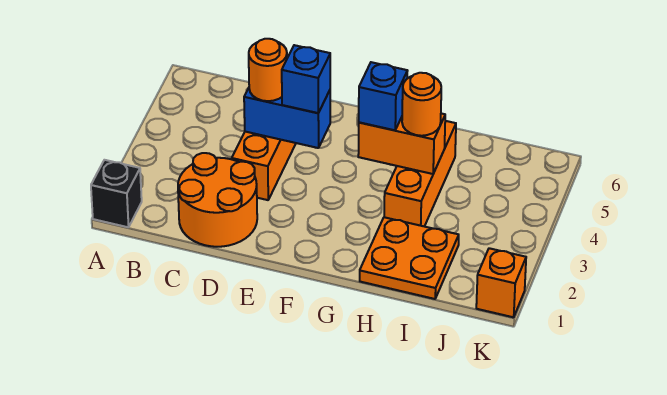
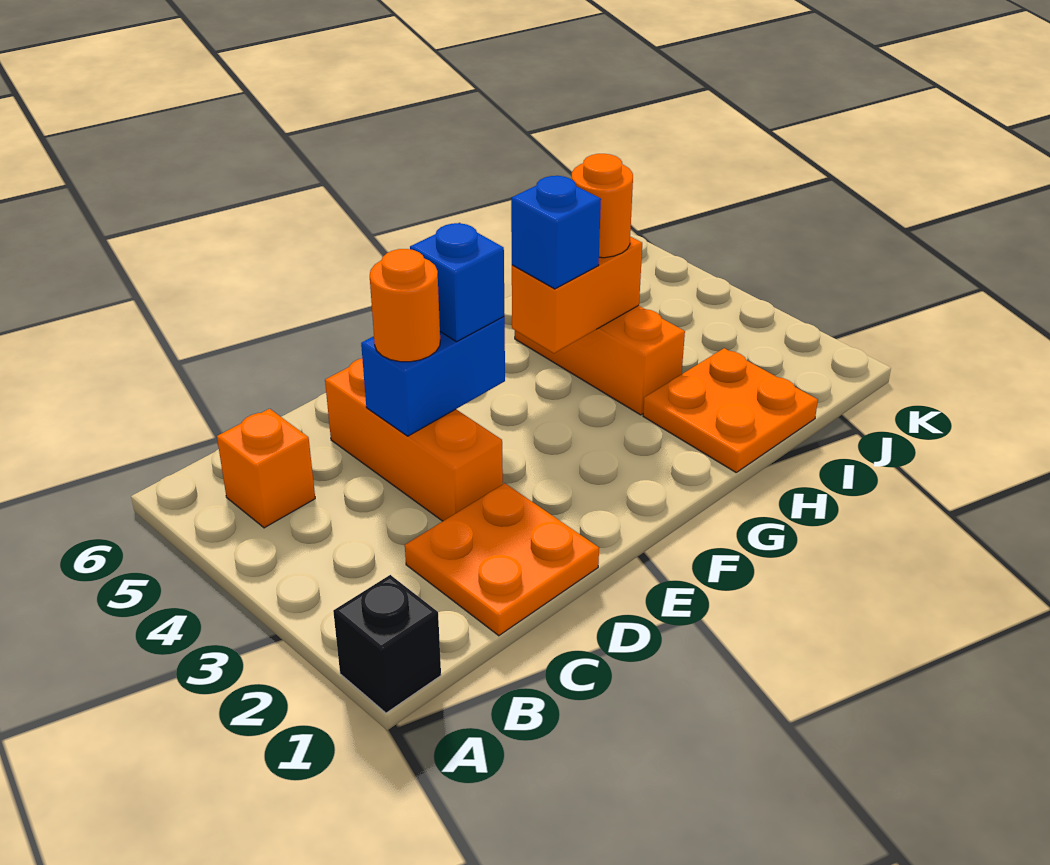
orange 2x2 round brick [178,153,257,247] -> orange 2x2 plate [405,483,599,636]
orange 1x1 brick [476,248,526,317] -> orange 1x1 brick moved to [217,409,315,528]

